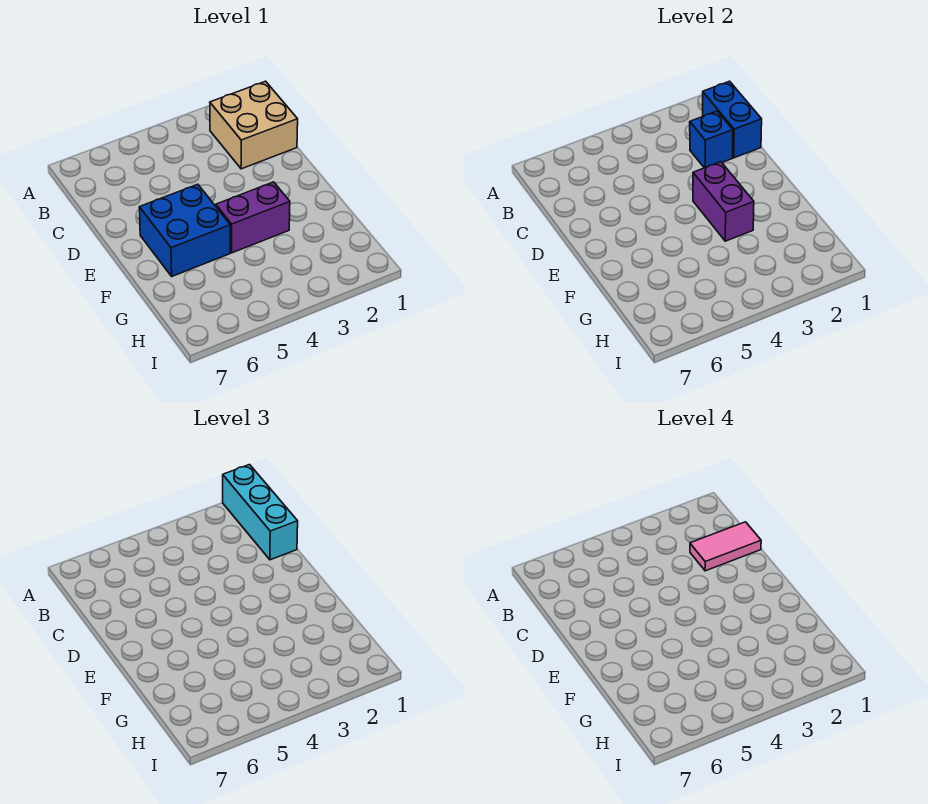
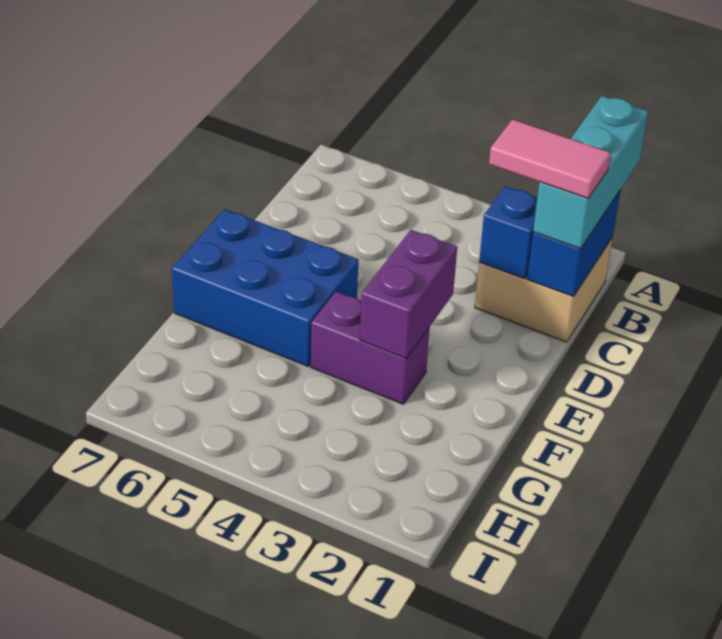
blue 2x2 brick [139,184,230,276] -> blue 2x3 brick [172,209,358,366]

